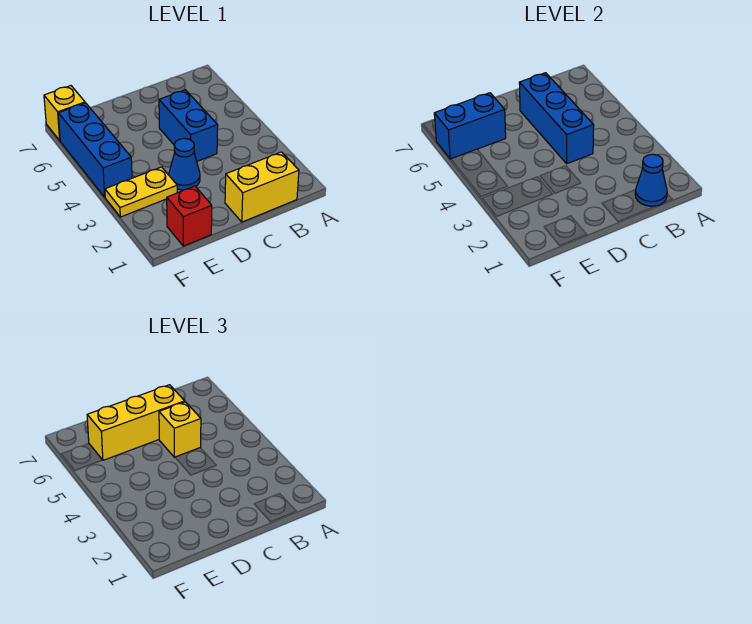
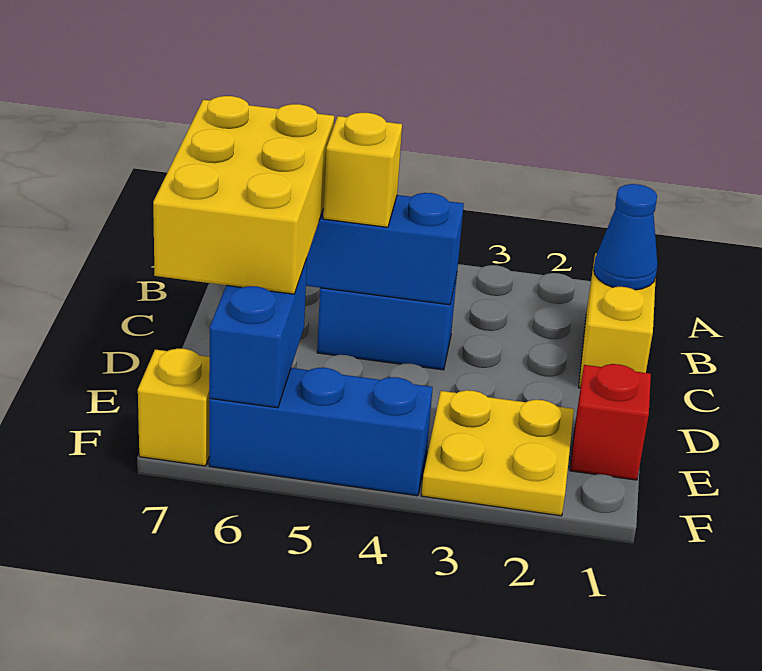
yellow 1x3 brick [87,385,185,460] -> yellow 2x3 brick [153,96,334,294]
blue 1x1 cone [169,138,200,190] -> none
yellow 1x2 plate [105,167,177,217] -> yellow 2x2 plate [421,390,574,516]

